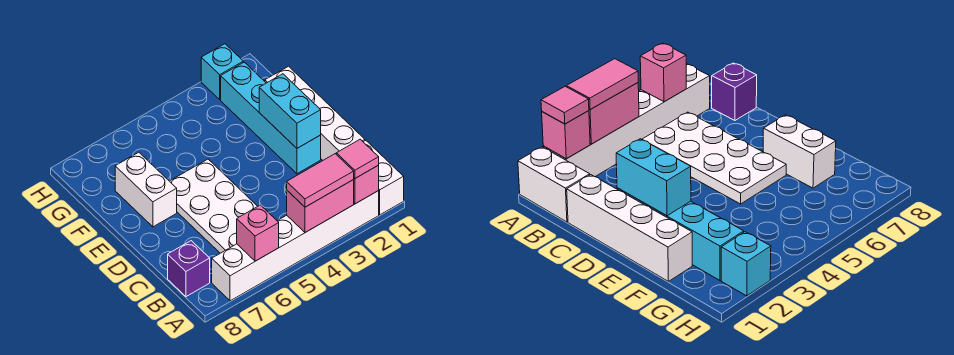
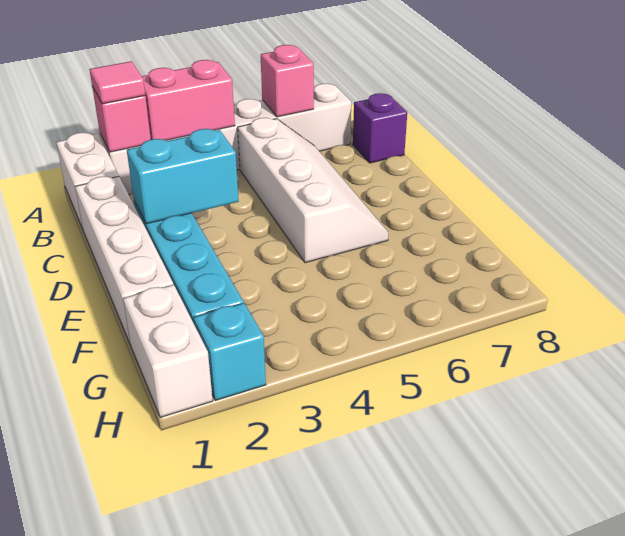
pink 1x2 tile [287,154,354,207] -> none
white 2x4 plate [170,159,257,253] -> white 2x4 slope [238,118,388,263]
cyan 1x2 brick [259,74,321,148] -> cyan 1x2 brick turned to [127,129,239,224]
white 1x2 brick [115,152,177,227] -> white 1x2 brick moved to [123,285,213,418]

